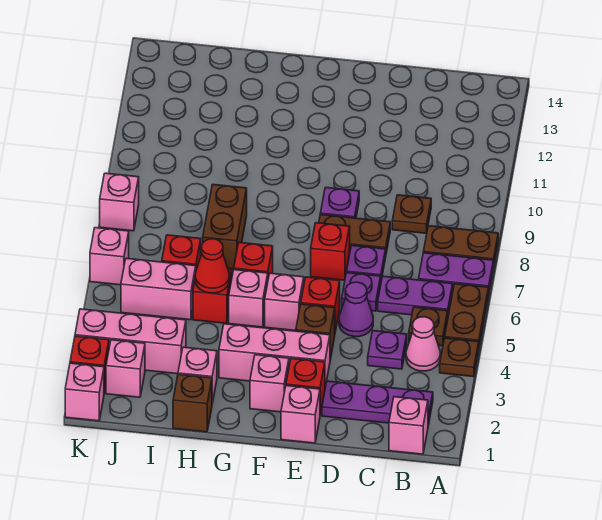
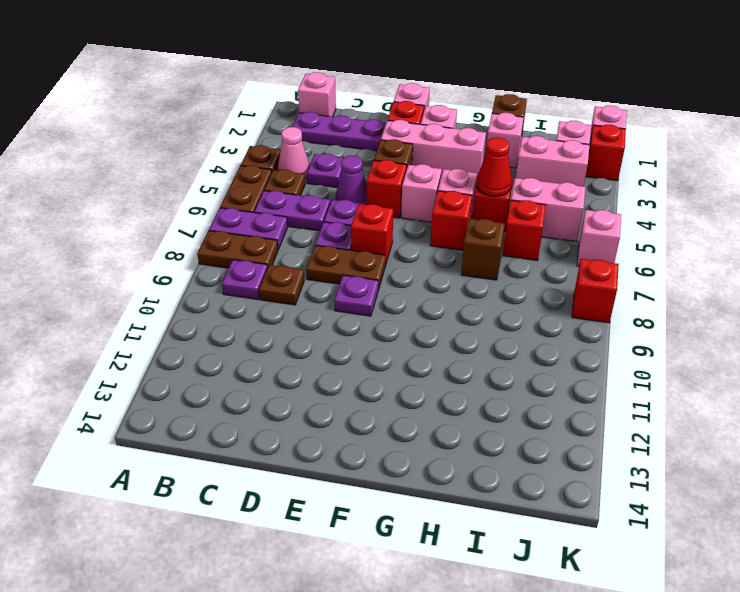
none -> purple 1x1 plate [222,260,267,300]
brown 1x2 brick [203,185,247,269] -> brown 1x1 brick [461,219,505,280]
pink 1x3 brick [75,309,186,374] -> pink 1x2 brick [516,136,590,186]
pink 1x1 brick [100,173,139,231] -> red 1x1 brick [572,259,619,323]

